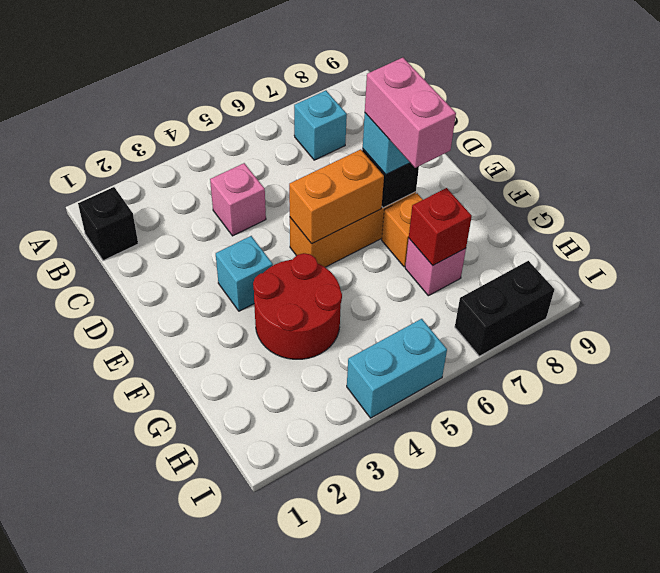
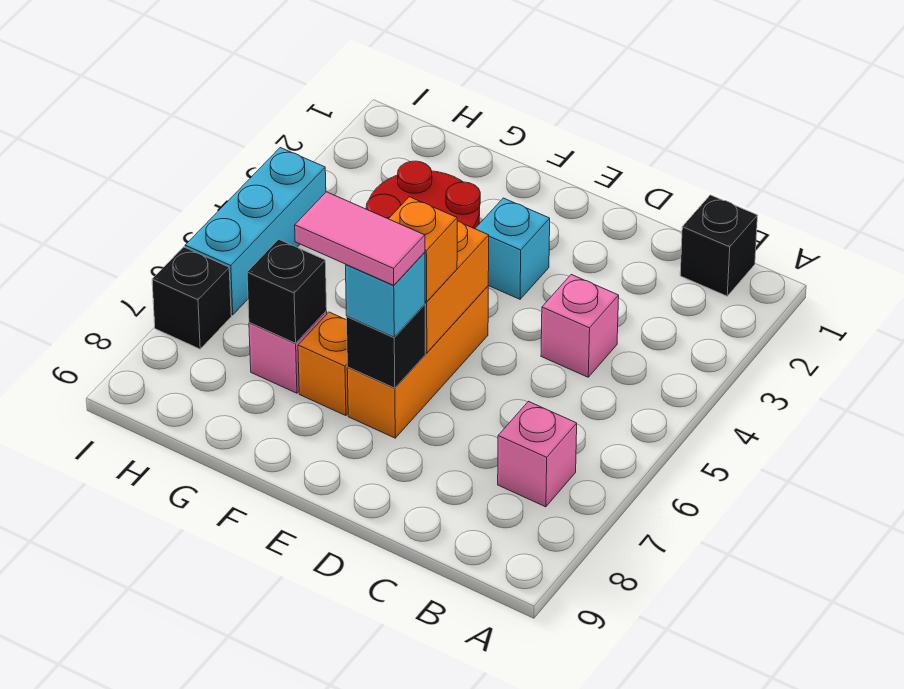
cyan 1x1 brick [294,91,347,160] -> pink 1x1 brick [498,401,577,507]
none -> orange 1x1 brick [389,197,457,302]
pink 1x2 brick [365,58,456,168] -> pink 1x2 tile [295,192,425,285]
red 1x1 brick [409,188,472,265] -> black 1x1 brick [247,239,327,343]
cyan 1x2 brick [347,319,447,418] -> cyan 1x3 brick [185,148,326,315]
black 1x2 brick [455,261,554,356] -> black 1x1 brick [152,247,231,349]

